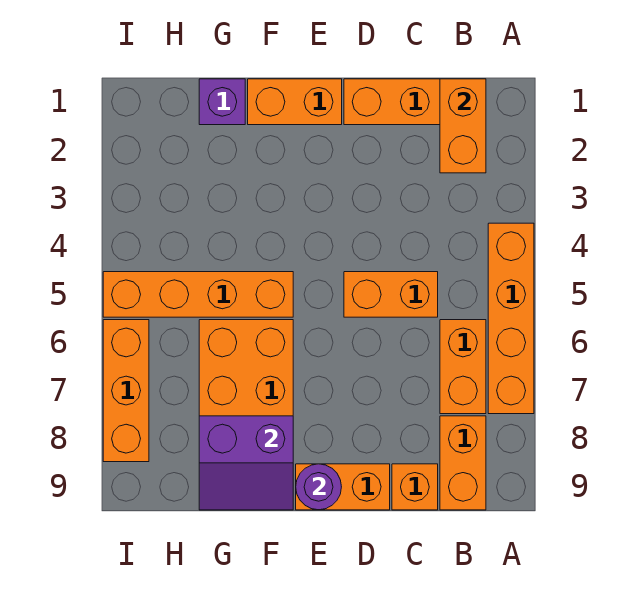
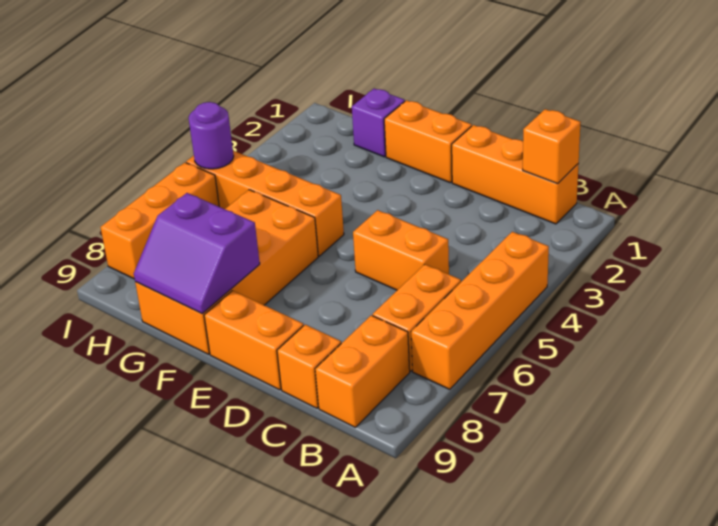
orange 1x2 brick [440,79,486,173] -> orange 1x1 brick [523,109,581,184]
purple 1x1 round brick [296,464,341,510] -> purple 1x1 round brick moved to [189,102,234,169]

